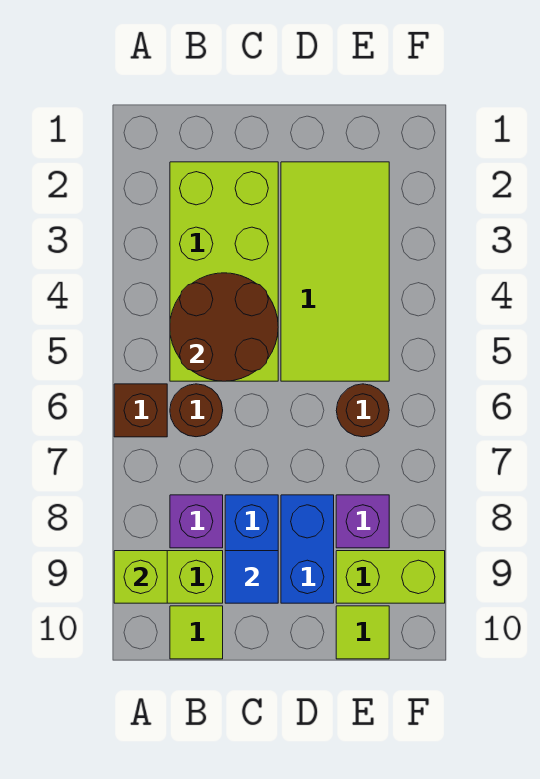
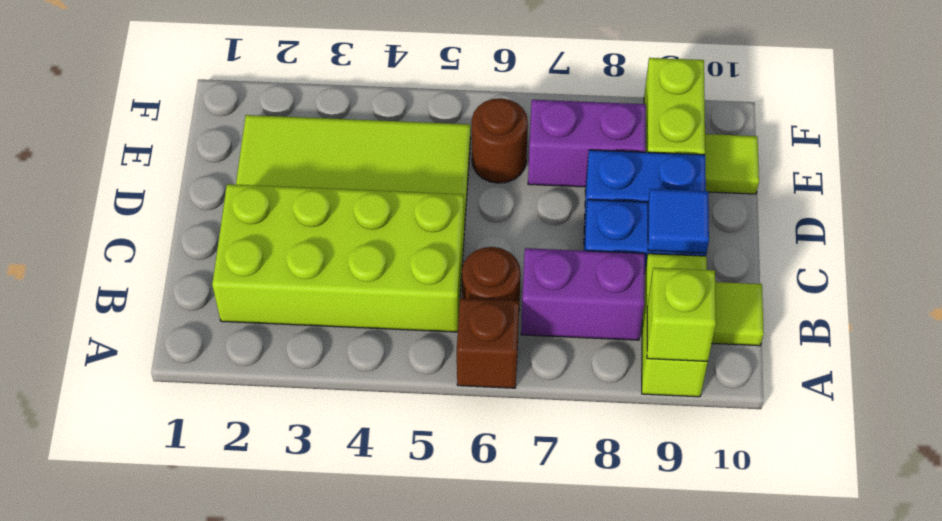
brown 2x2 round brick [170,273,278,381] -> none
purple 1x1 brick [170,495,223,548] -> purple 1x2 brick [521,248,645,340]
purple 1x1 brick [336,495,389,548] -> purple 1x2 brick [528,100,646,187]

